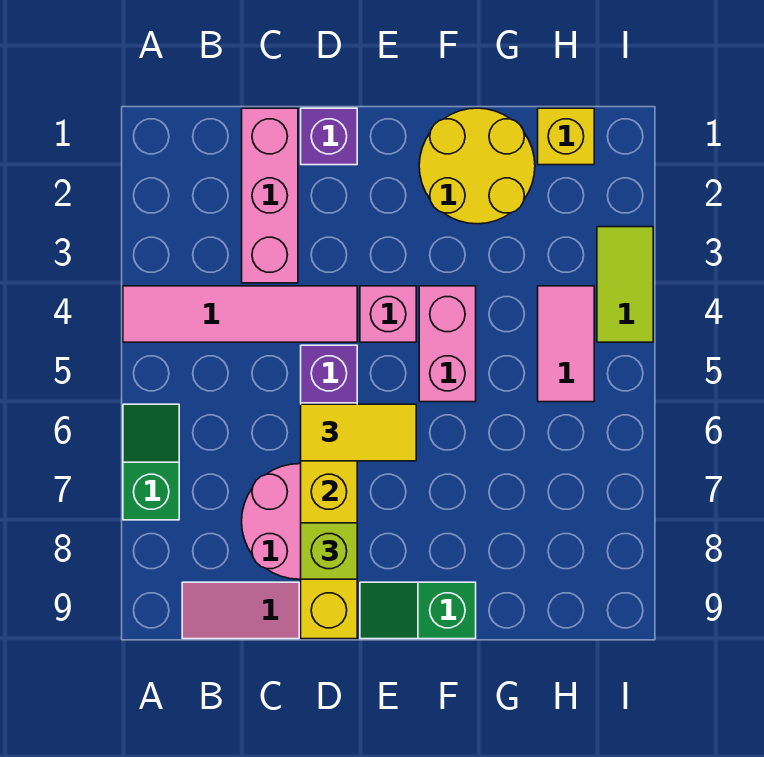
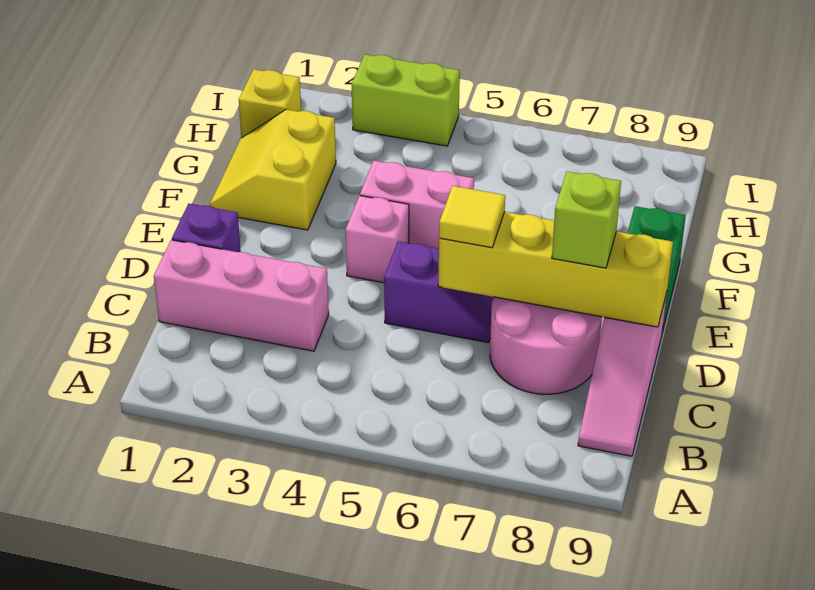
pink 1x4 tile [123,286,357,342] -> none
green 1x2 slope [123,404,179,520] -> none
yellow 1x2 tile [301,404,416,461] -> yellow 1x1 tile [439,186,505,248]
yellow 2x2 round brick [419,108,535,224] -> yellow 2x2 slope [210,109,336,230]
pink 1x2 tile [538,286,594,402] -> none
lime 1x2 tile [597,227,653,342] -> lime 1x2 brick [352,54,460,146]

